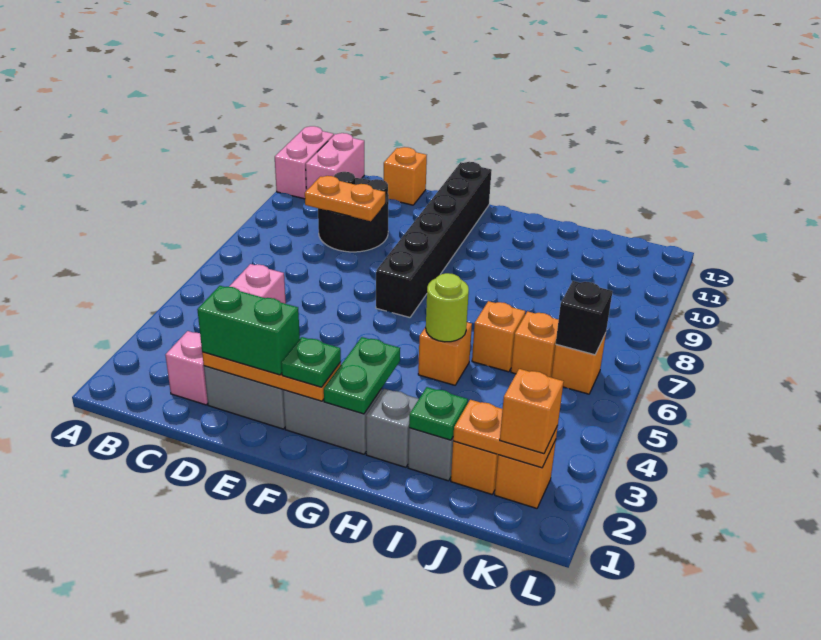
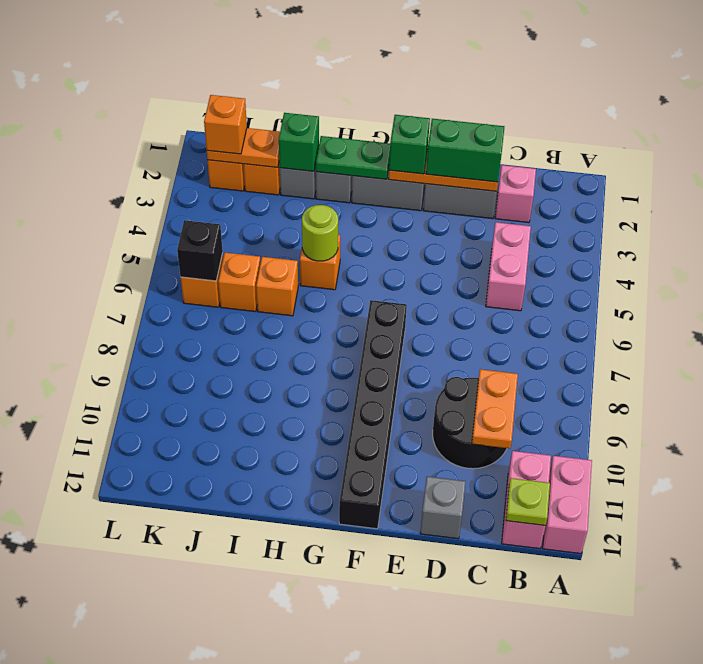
none -> lime 1x1 plate [506,478,550,526]
orange 1x2 plate [305,176,385,221] -> orange 1x2 plate turned to [472,369,518,449]
orange 1x1 brick [383,147,427,205] -> grey 1x1 brick [420,477,466,539]
green 1x1 plate [281,337,341,387] -> green 1x1 brick [389,115,430,174]
green 1x2 plate [324,337,400,414] -> green 1x2 plate turned to [315,136,390,179]
green 1x1 plate [409,387,468,440] -> green 1x1 brick [279,113,319,171]

